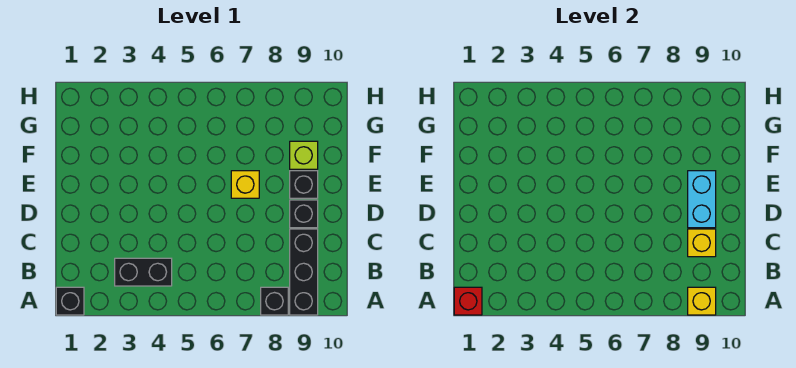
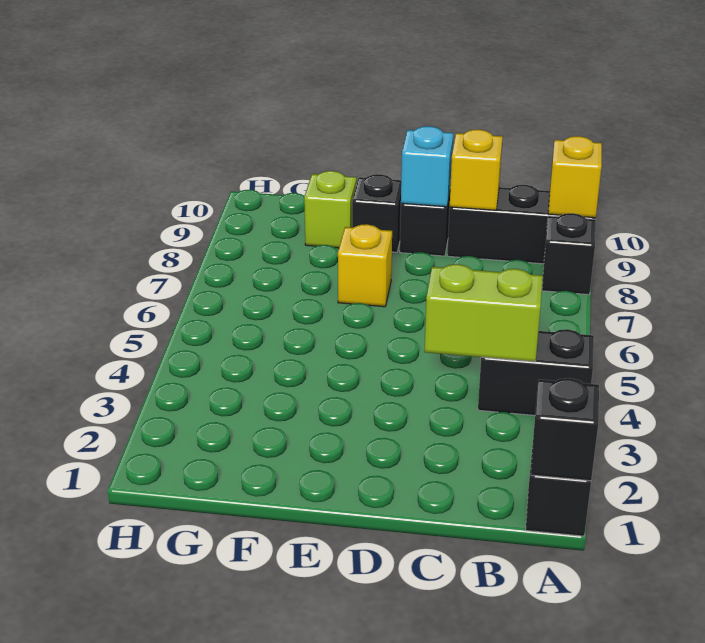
red 1x1 brick [454,287,482,315] -> black 1x1 brick [531,378,599,481]
black 1x2 brick [115,258,172,286] -> black 1x2 brick turned to [478,329,594,415]
none -> lime 1x2 brick [425,264,543,362]
cyan 1x2 brick [688,171,716,228] -> cyan 1x1 brick [401,126,454,207]

